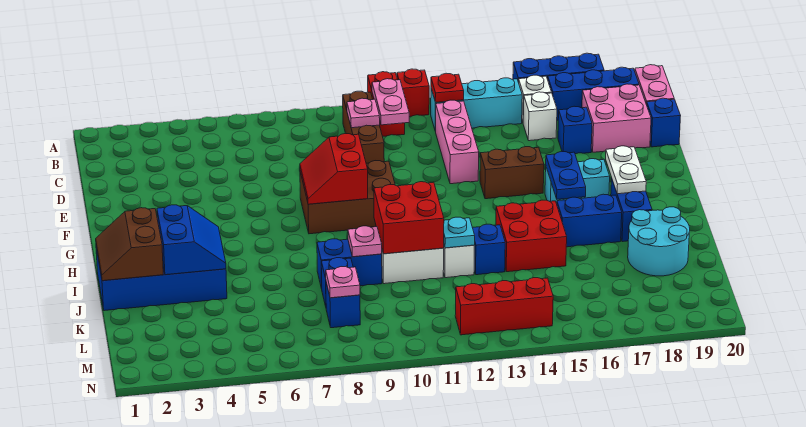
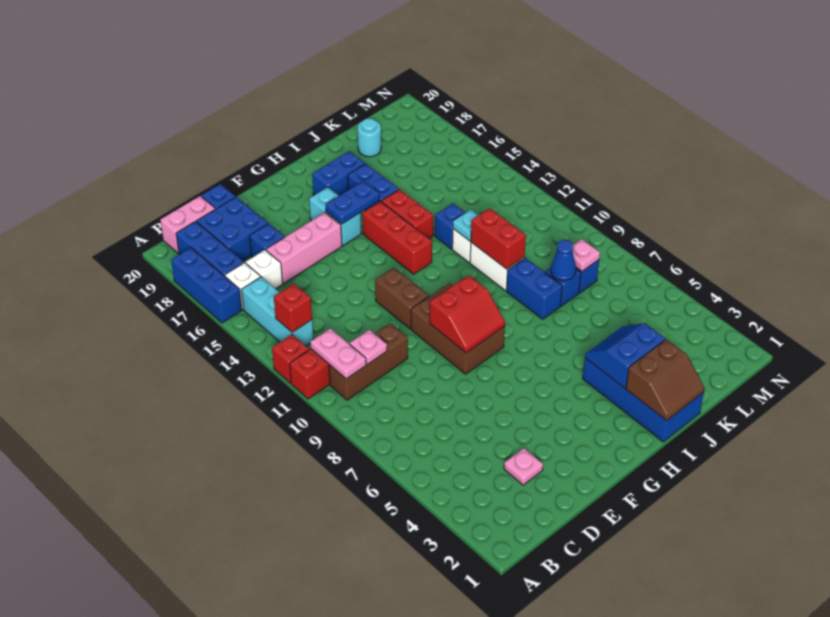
pink 1x2 plate [372,79,409,125] -> pink 1x2 plate turned to [310,328,366,379]
red 1x1 plate [431,73,464,103] -> red 1x1 brick [274,284,312,332]
pink 1x3 brick [436,100,479,184] -> pink 1x3 brick moved to [266,212,342,283]
pink 2x2 brick [582,84,651,152] -> blue 2x2 brick [197,197,268,261]
brown 1x2 brick [480,147,544,199] -> brown 1x2 brick moved to [375,267,429,329]
white 1x2 plate [606,146,646,194] -> none
red 2x2 brick [374,182,444,254] -> red 1x2 brick [471,208,526,269]
red 2x2 brick [496,200,567,272] -> red 1x2 brick [382,189,433,239]
pink 1x1 plate [348,226,382,257] -> pink 1x1 plate moved to [504,448,543,485]
cyan 2x2 round brick [628,207,690,276] -> cyan 1x1 round brick [358,118,381,157]
none -> blue 1x1 cone [551,240,576,281]
red 1x3 brick [455,278,553,335] -> red 1x3 brick moved to [362,201,432,274]

